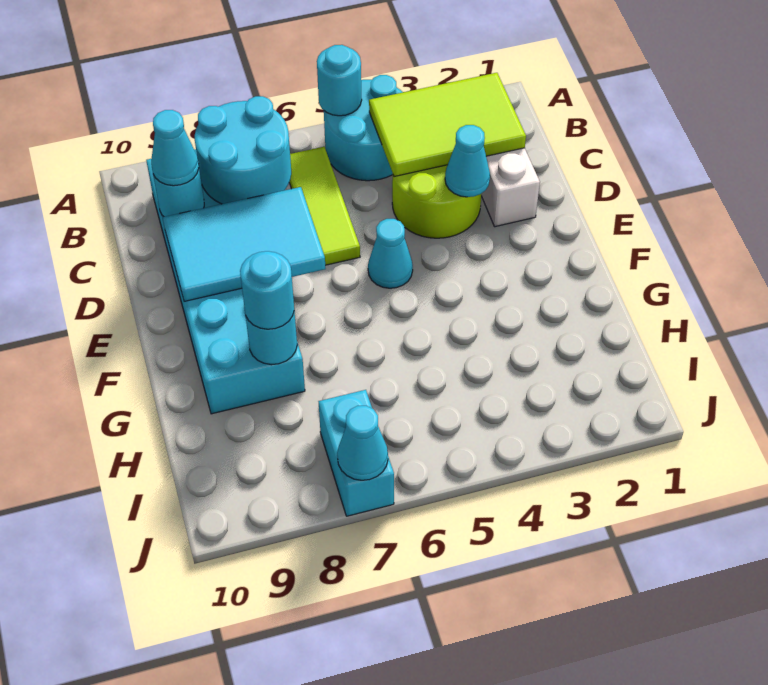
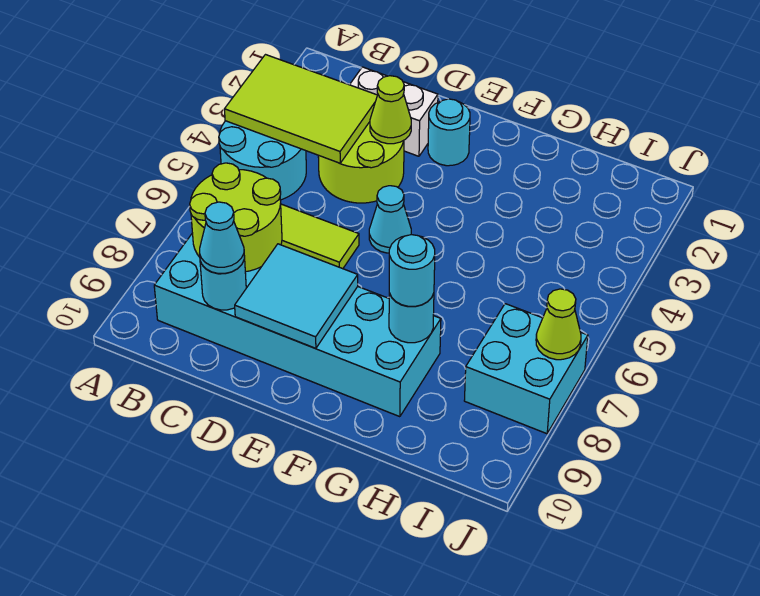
cyan 1x1 round brick [317,45,362,116] -> cyan 1x1 round brick moved to [428,99,470,166]
lime 2x3 tile [369,73,526,177] -> lime 2x3 tile turned to [224,55,377,163]
cyan 2x2 round brick [195,96,291,204] -> lime 2x2 round brick [190,163,282,272]
cyan 1x1 cone [445,125,490,197] -> lime 1x1 cone [370,76,411,144]
cyan 2x3 tile [163,187,326,301] -> cyan 2x2 tile [235,244,358,348]
cyan 1x2 brick [318,390,394,516] -> cyan 2x2 brick [464,304,588,434]
cyan 1x1 cone [337,406,388,480] -> lime 1x1 cone [536,289,581,360]

